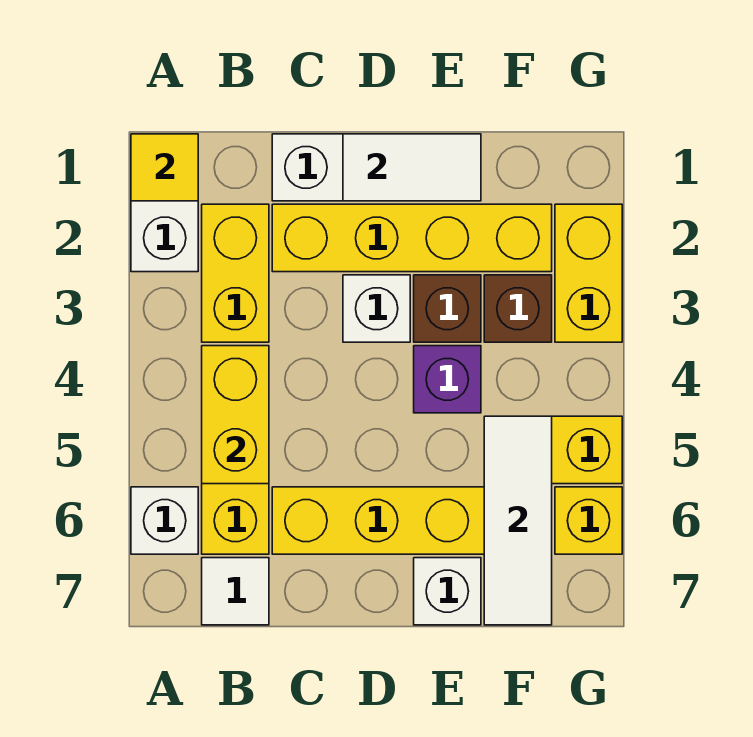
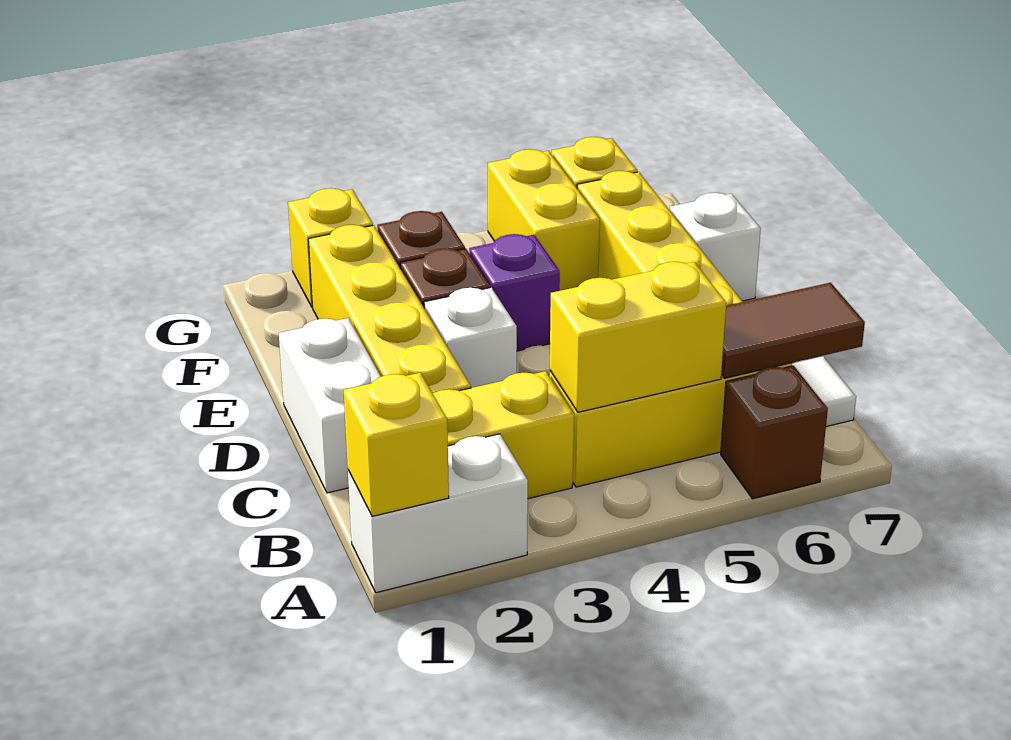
yellow 1x1 tile [131,134,198,201] -> yellow 1x1 brick [344,373,449,516]
white 1x1 brick [131,487,198,554] -> brown 1x1 brick [721,366,828,499]
none -> brown 1x2 tile [721,283,865,378]
white 1x2 tile [343,134,481,201] -> none
white 1x3 tile [484,416,552,625] -> none
yellow 1x2 brick [555,204,622,342] -> yellow 1x1 brick [288,188,373,307]

